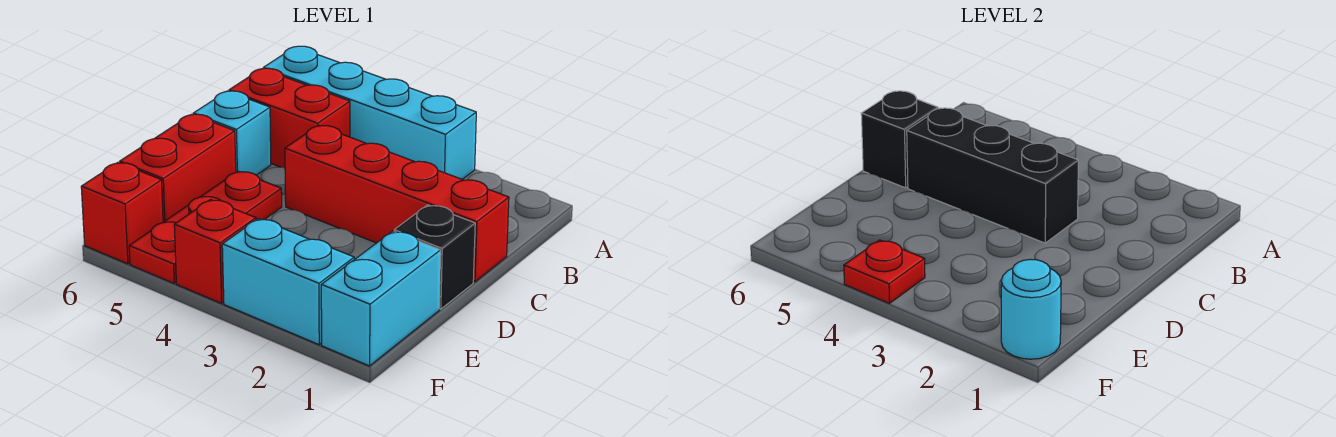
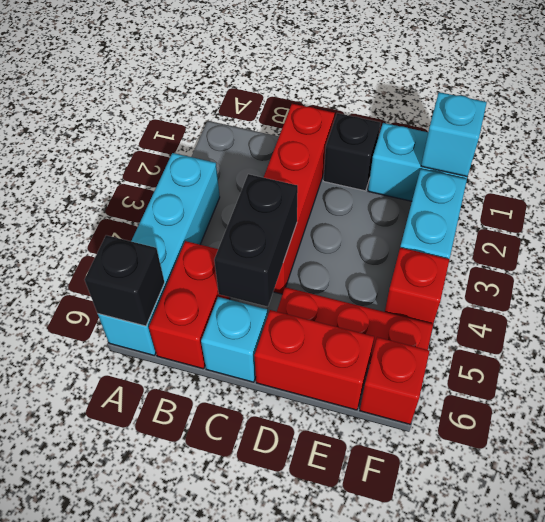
black 1x3 brick [907,108,1078,243] -> black 1x2 brick [214,174,298,307]
black 1x1 brick [861,91,938,188] -> black 1x1 brick moved to [85,235,165,326]
cyan 1x1 round brick [1001,259,1061,359] -> cyan 1x1 brick [421,92,487,177]
red 1x1 plate [844,240,925,303] -> none

